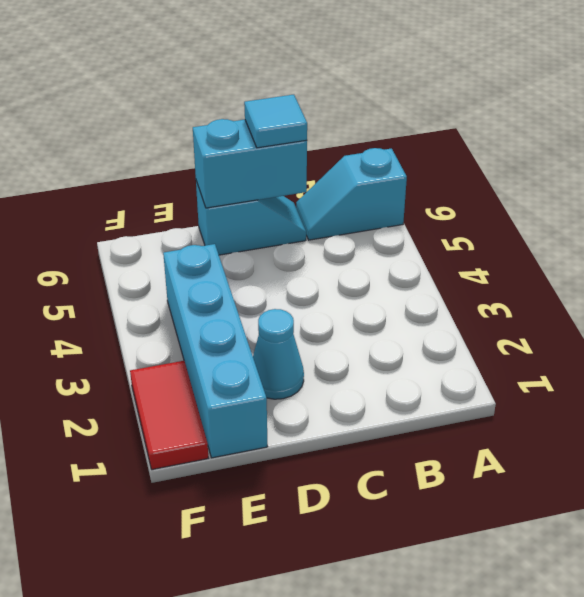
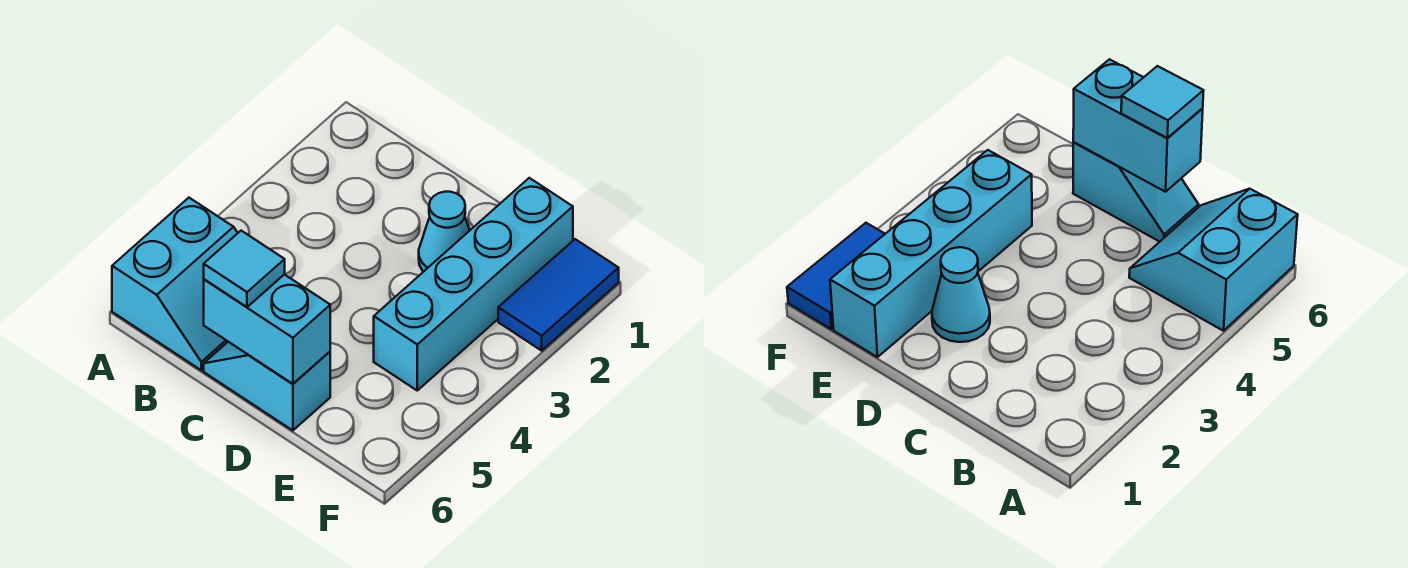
cyan 1x2 slope [296,148,407,240] -> cyan 2x2 slope [112,198,238,370]
red 1x2 tile [130,361,208,470] -> blue 1x2 tile [498,239,619,351]

